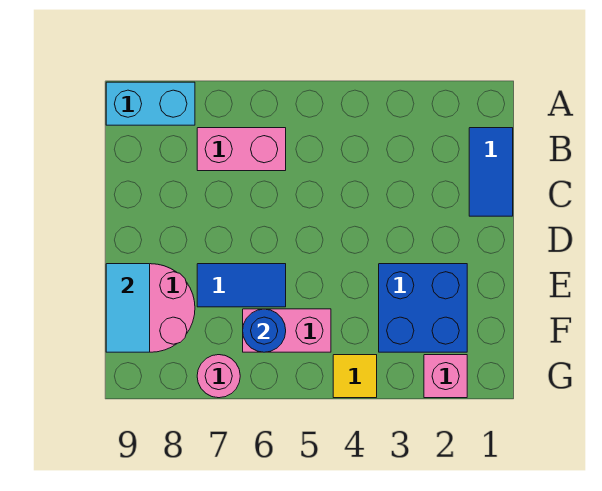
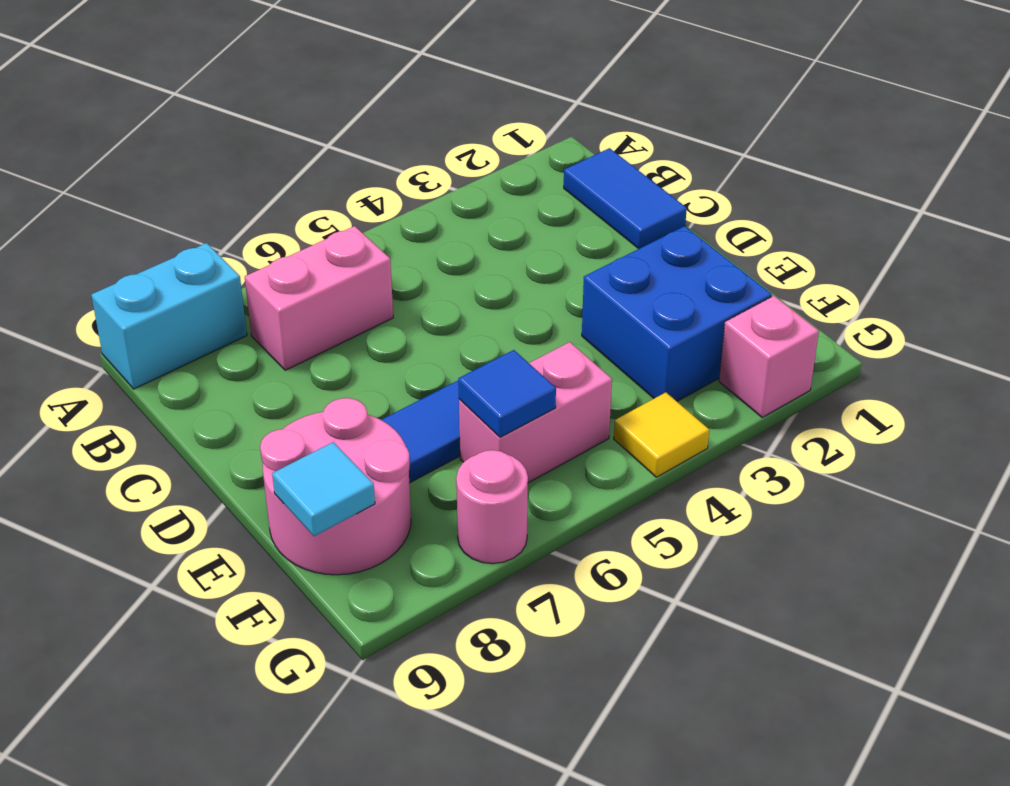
cyan 1x2 tile [106,264,150,352] -> cyan 1x1 tile [272,442,375,536]
blue 1x1 round brick [243,309,286,352] -> blue 1x1 tile [458,350,556,437]

